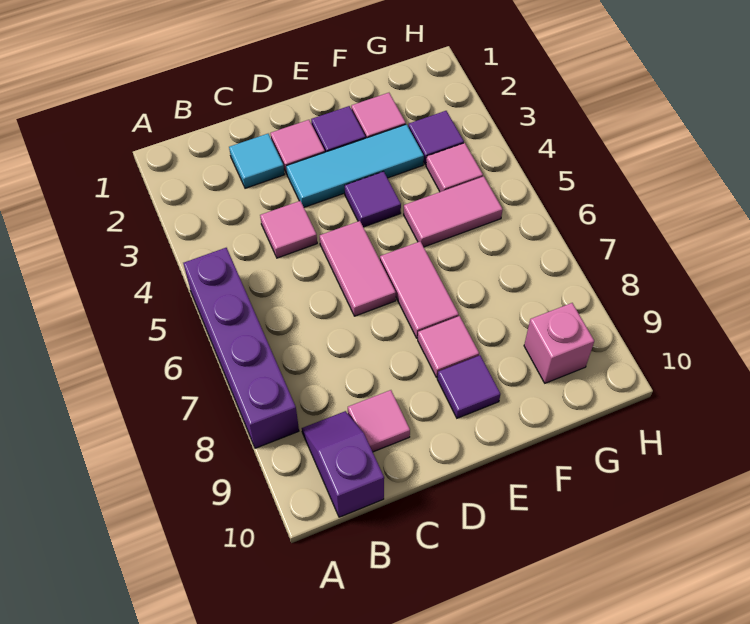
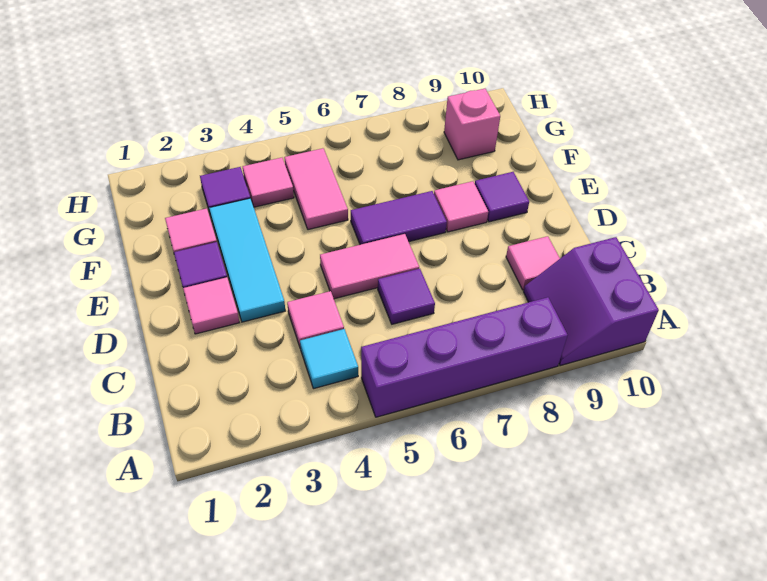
purple 1x2 slope [302,411,384,517] -> purple 2x2 slope [524,237,659,366]
cyan 1x1 tile [229,134,284,188] -> cyan 1x1 tile moved to [300,329,358,389]
purple 1x1 tile [345,171,401,227] -> purple 1x1 tile moved to [378,269,435,324]
pink 1x2 tile [380,241,459,338] -> purple 1x2 tile [351,191,447,245]

